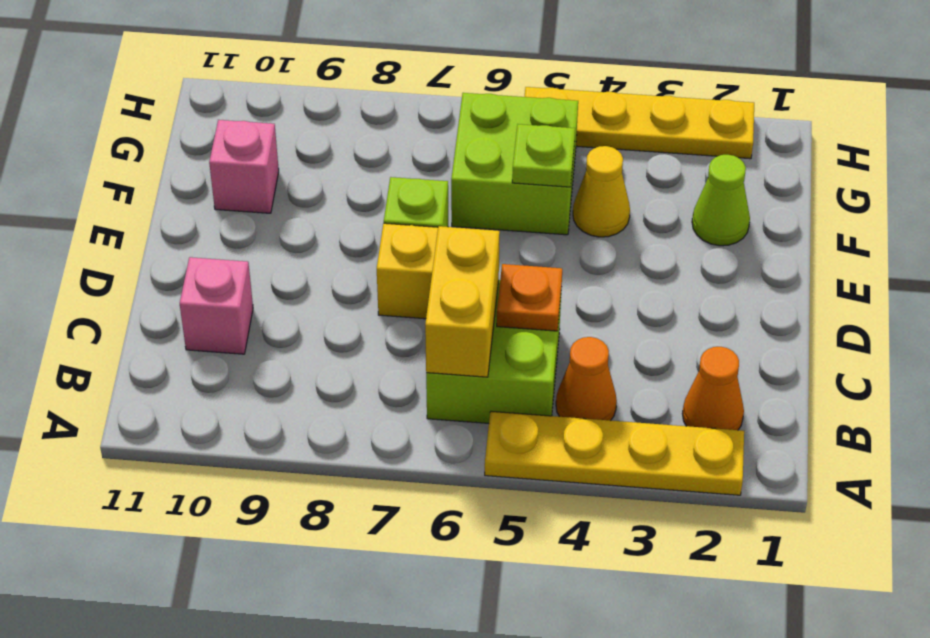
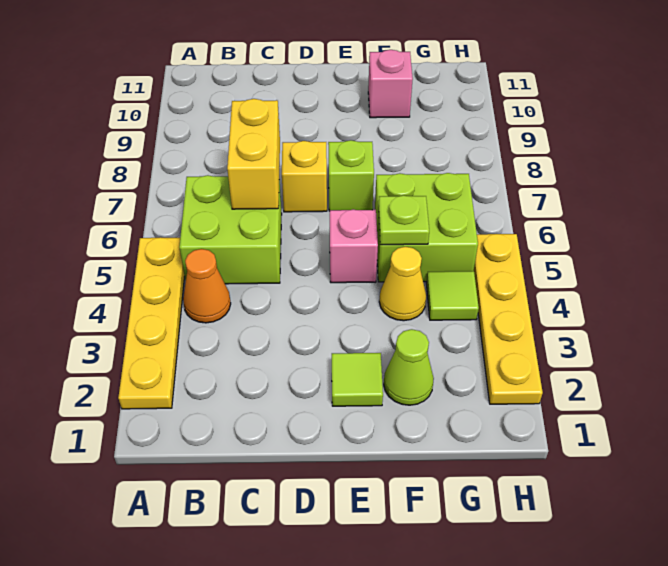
orange 1x1 cone [682,347,744,430] -> none
yellow 1x2 brick [425,226,500,377] -> yellow 1x2 brick turned to [227,99,280,209]
orange 1x1 plate [497,264,562,331] -> none
pink 1x1 brick [180,257,253,354] -> pink 1x1 brick moved to [330,209,378,283]
none -> lime 1x1 tile [332,353,383,406]
none -> lime 1x1 tile [426,271,479,320]

